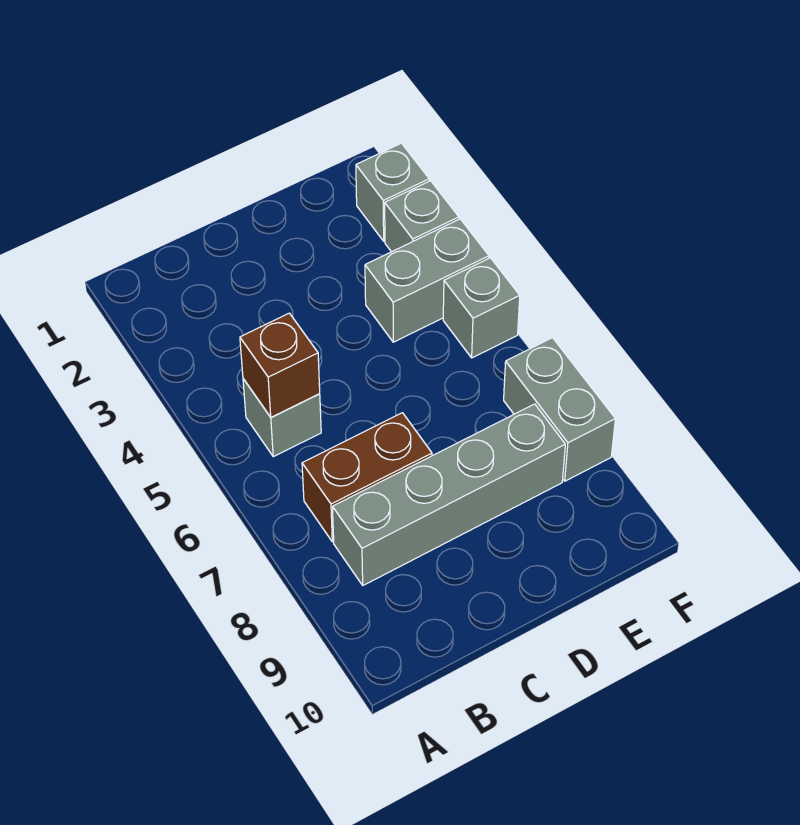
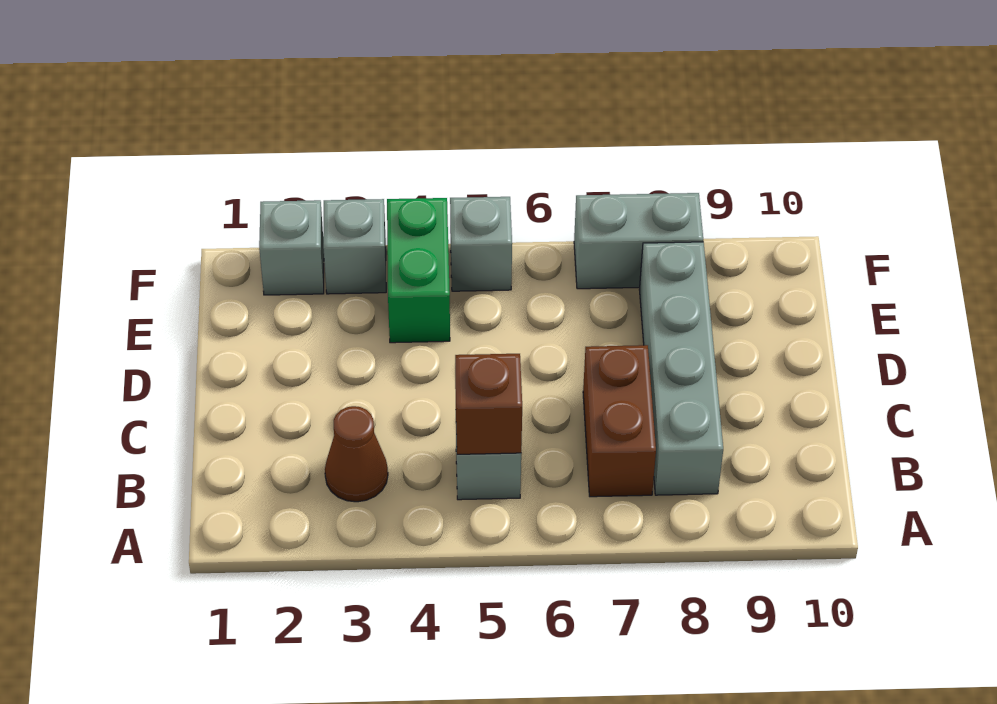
none -> brown 1x1 cone [325,406,388,502]
grey 1x2 brick [365,219,489,342] -> green 1x2 brick [387,198,450,343]

